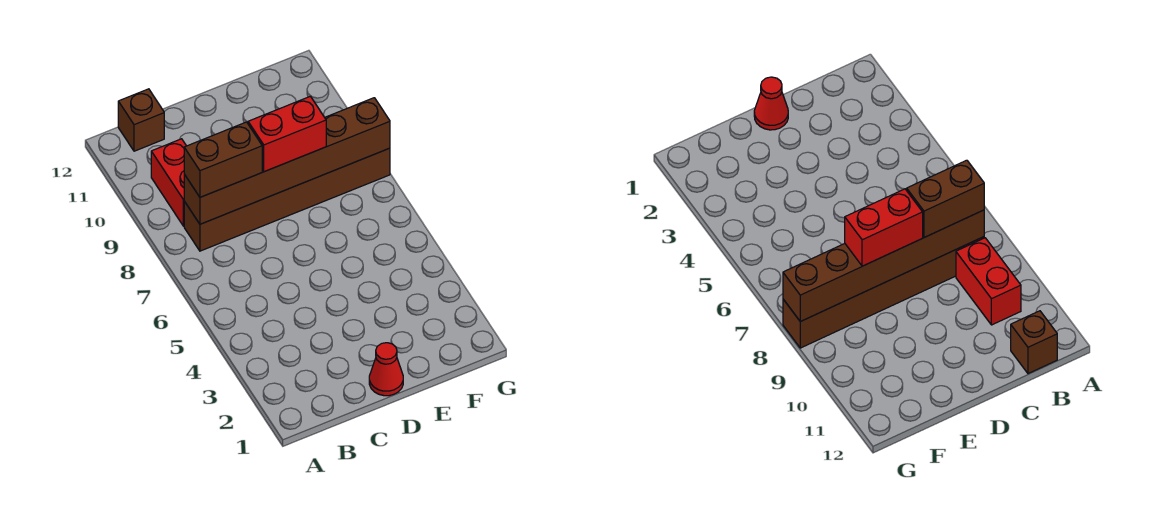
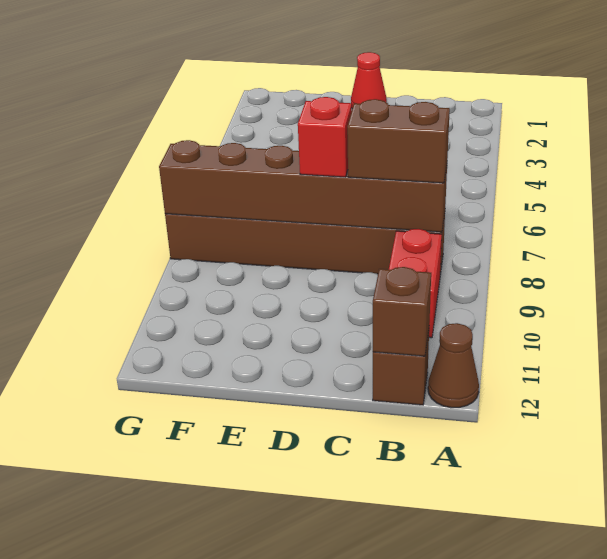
none -> brown 1x1 cone [428,323,479,408]
none -> brown 1x1 brick [373,267,431,356]
red 1x2 brick [248,96,326,172] -> red 1x1 brick [298,97,352,177]

